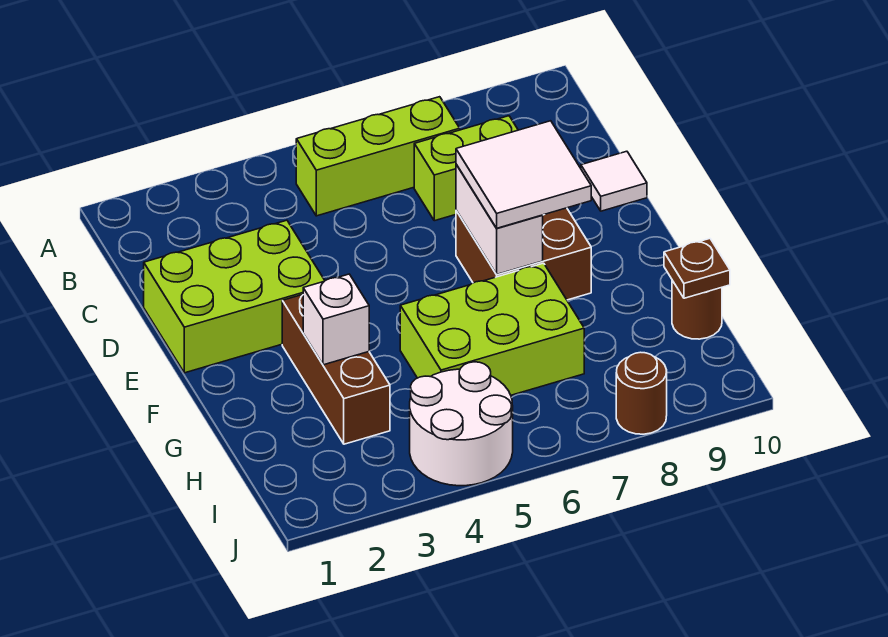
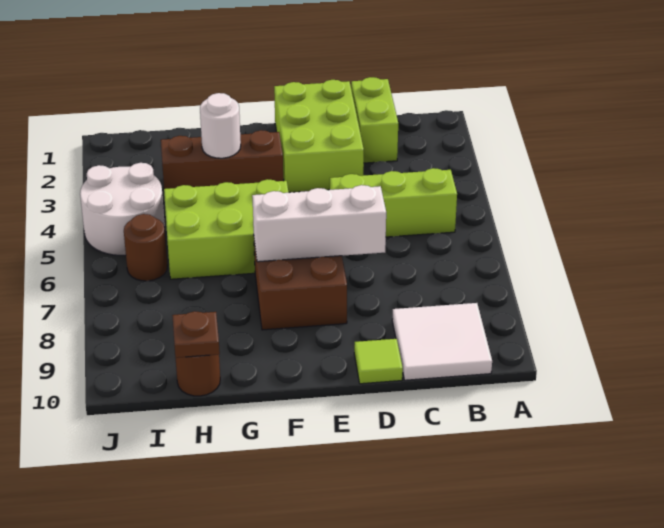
lime 1x3 brick [296,97,460,216] -> lime 1x3 brick turned to [330,168,457,237]
lime 1x2 brick [414,116,518,221] -> lime 1x2 brick moved to [351,77,398,163]
white 1x1 tile [581,151,647,211] -> lime 1x1 tile [354,339,403,384]
white 1x2 brick [456,164,543,274] -> white 1x3 brick [252,185,386,262]
white 2x2 tile [456,121,591,228] -> white 2x2 tile moved to [392,303,492,380]
white 1x1 brick [303,274,369,365] -> white 1x1 round brick [200,93,241,158]
lime 2x3 brick [400,263,584,395] -> lime 2x3 brick turned to [164,179,289,279]
brown 1x1 round brick [616,352,667,434] -> brown 1x1 round brick moved to [124,214,167,281]

